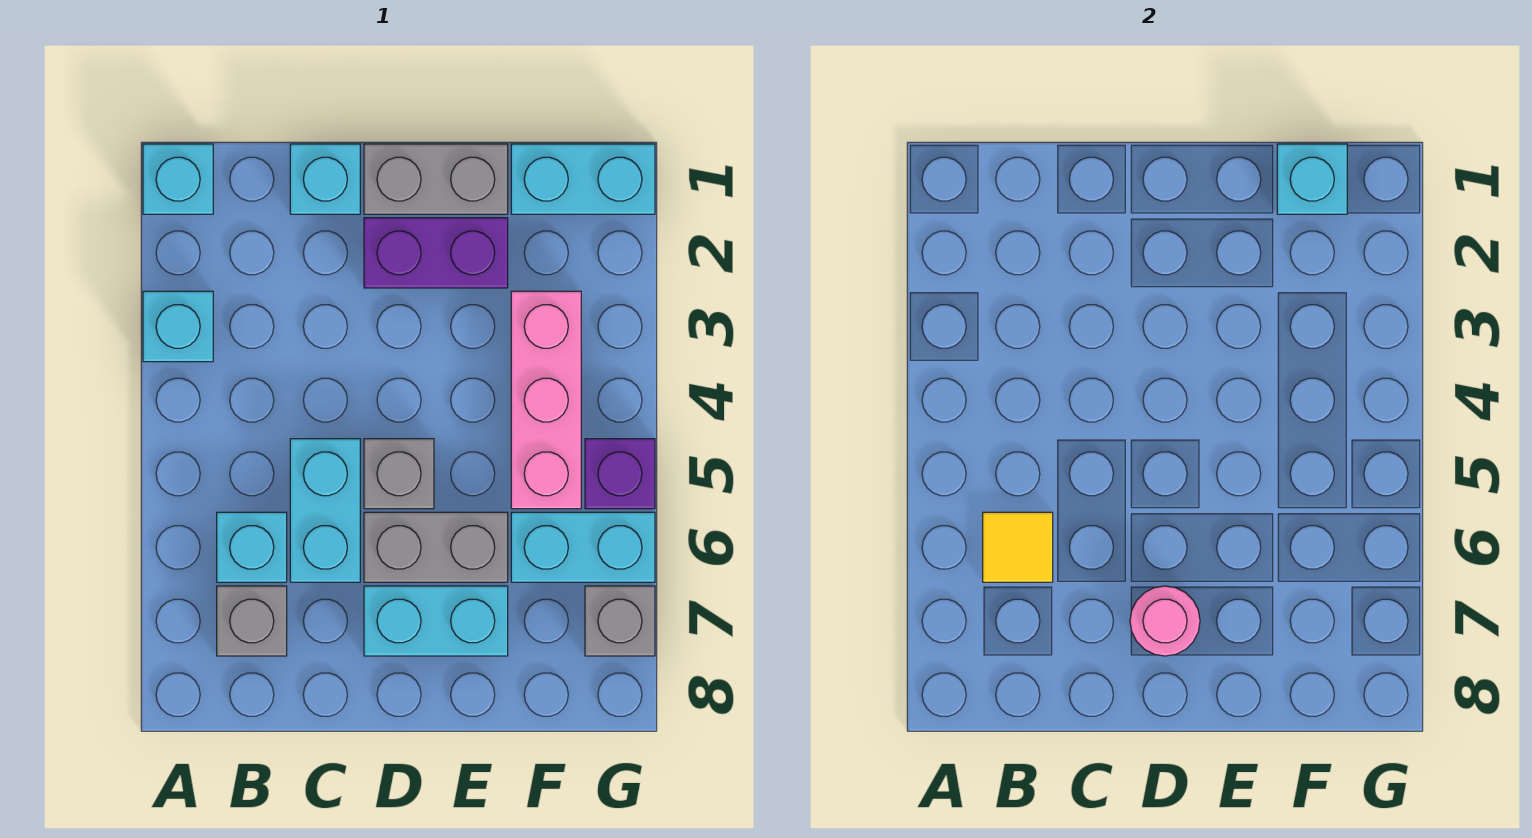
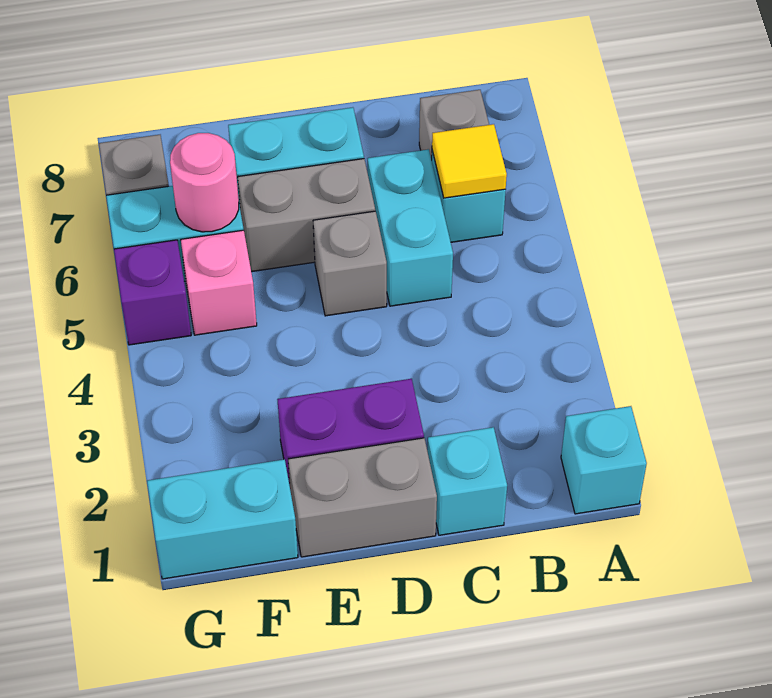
cyan 1x1 brick [143,291,213,362] -> none
pink 1x1 round brick [1130,586,1200,656] -> pink 1x1 round brick moved to [170,133,239,232]
cyan 1x1 brick [1277,144,1347,214] -> none
pink 1x3 brick [511,291,581,509] -> pink 1x1 brick [181,230,257,335]

